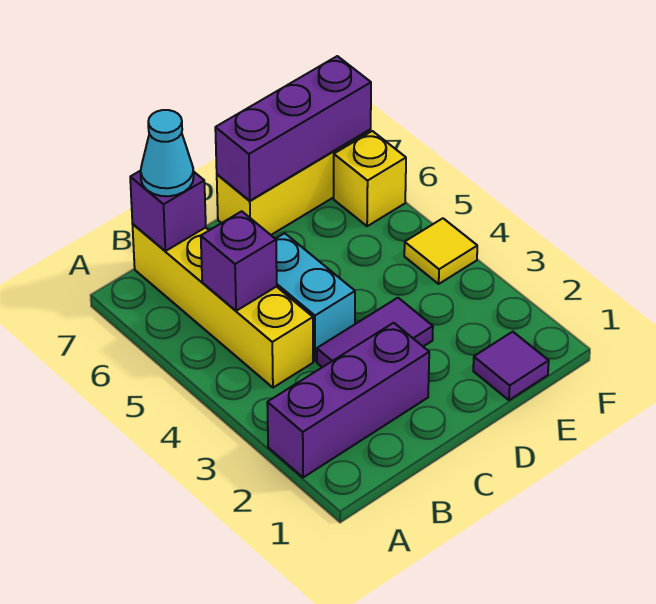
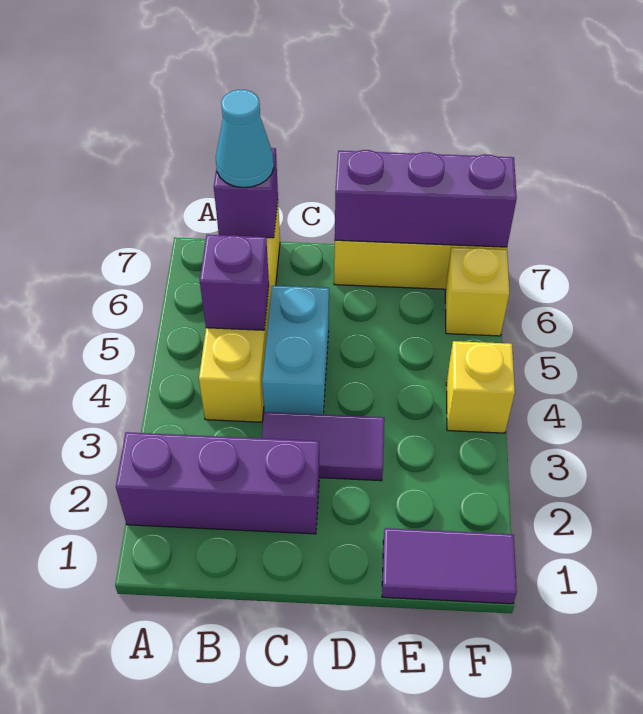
purple 1x1 tile [473,332,549,400] -> purple 1x2 tile [382,528,517,604]
yellow 1x1 tile [404,218,477,284] -> yellow 1x1 brick [446,341,515,433]

